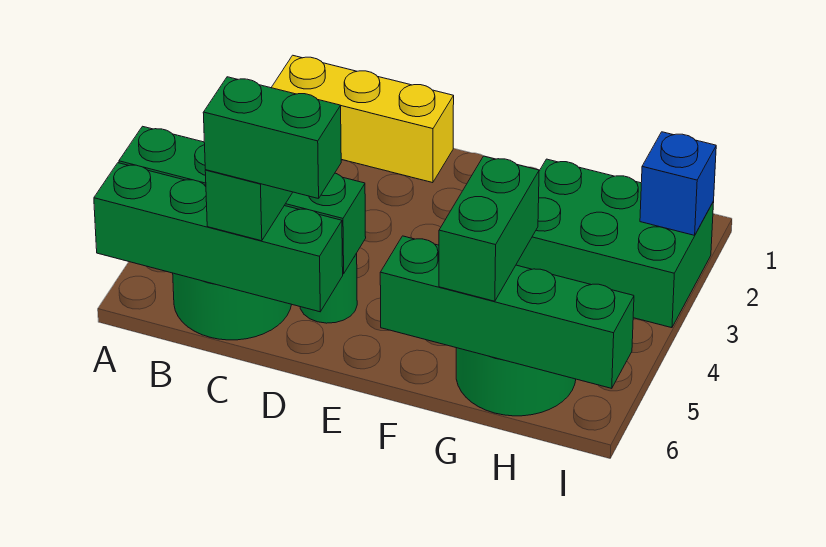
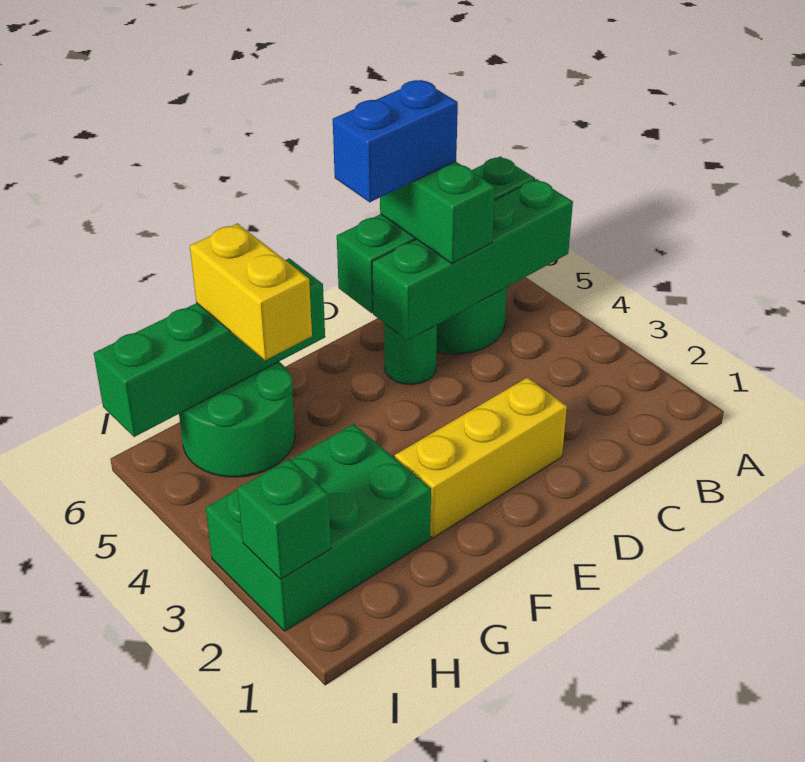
yellow 1x3 brick [271,55,454,183] -> yellow 1x3 brick moved to [395,377,567,538]
green 1x2 brick [203,77,341,199] -> blue 1x2 brick [333,80,458,202]
green 1x2 brick [439,156,539,301] -> yellow 1x2 brick [190,224,312,360]
blue 1x1 brick [640,132,716,235] -> green 1x1 brick [238,459,331,579]

